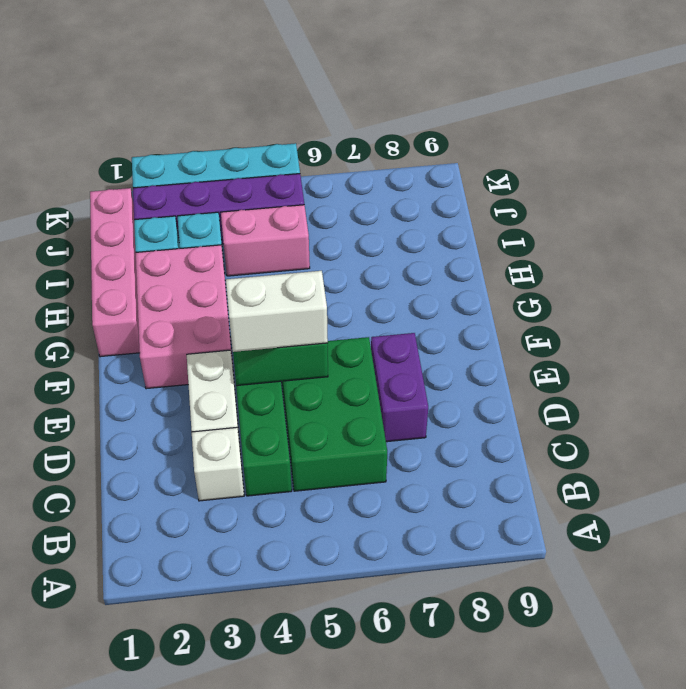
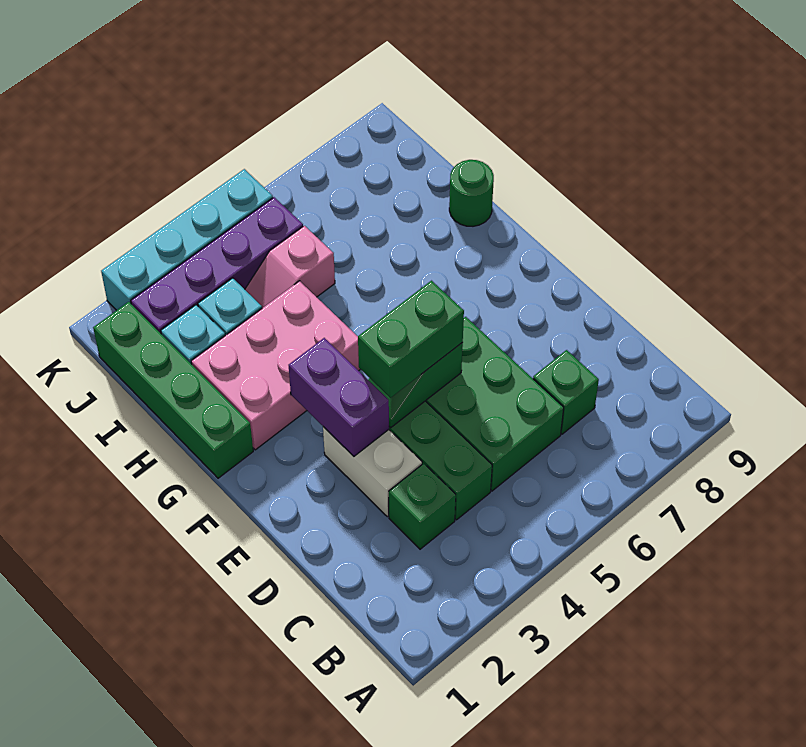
white 1x1 brick [192,427,244,501] -> green 1x1 brick [389,463,456,549]
none -> green 1x1 brick [533,350,599,434]
purple 1x2 brick [371,333,428,442] -> purple 1x2 brick moved to [289,338,389,456]
white 1x2 brick [226,271,328,352] -> green 1x2 brick [358,281,464,398]
pink 2x3 brick [135,245,233,389] -> pink 2x3 brick turned to [191,281,361,450]
pink 1x4 brick [90,188,140,357] -> green 1x4 brick [93,302,253,478]
none -> green 1x1 round brick [449,160,494,226]
pink 1x2 brick [221,205,310,276] -> pink 1x2 slope [245,226,335,308]

